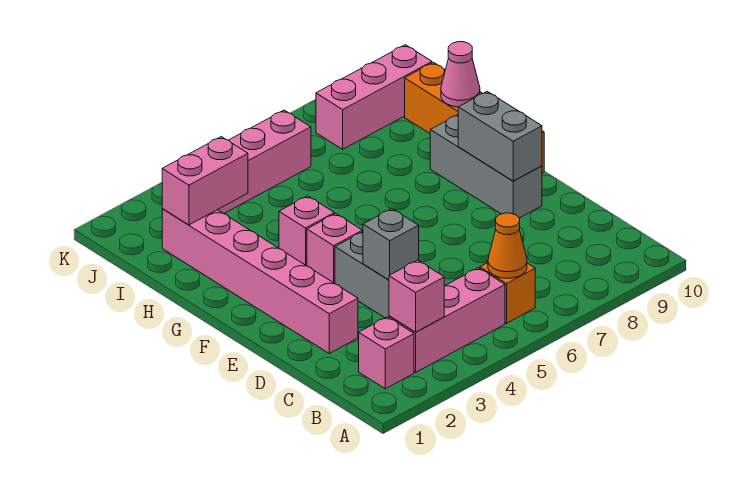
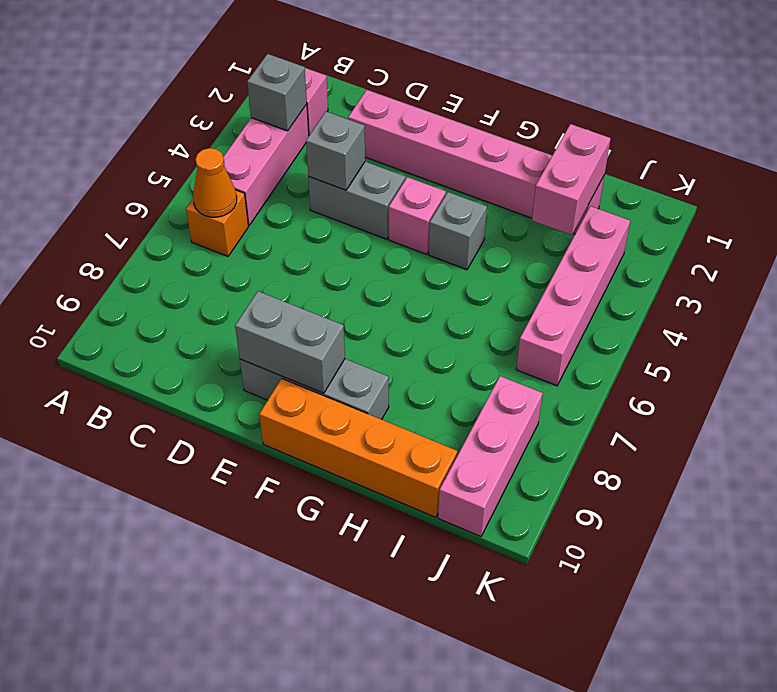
pink 1x1 brick [389,260,444,332] -> grey 1x1 brick [247,54,307,131]
pink 1x1 brick [279,196,334,266] -> grey 1x1 brick [429,192,487,270]
pink 1x1 cone [441,42,480,107] -> none

